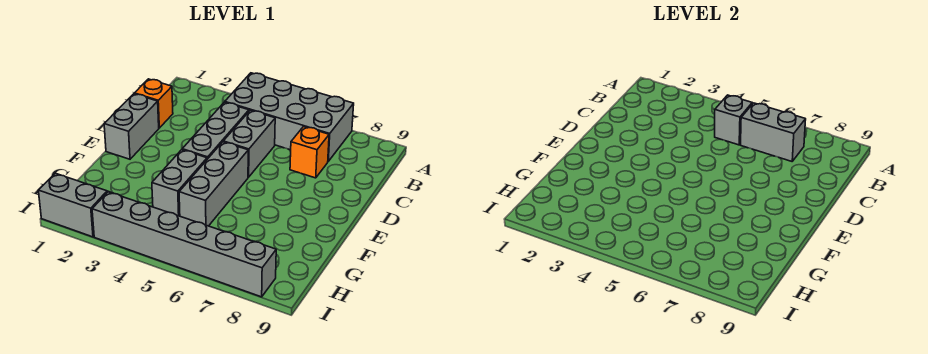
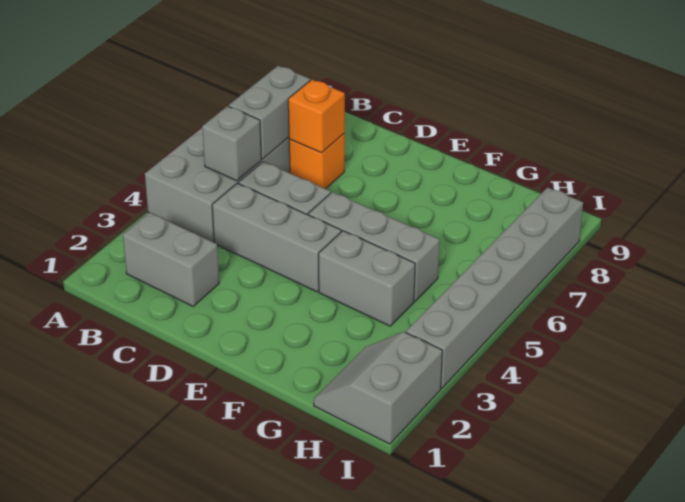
orange 1x1 brick [134,79,173,128] -> orange 1x1 brick moved to [288,80,345,153]
grey 1x2 brick [104,94,159,159] -> grey 1x2 brick moved to [123,213,219,306]

